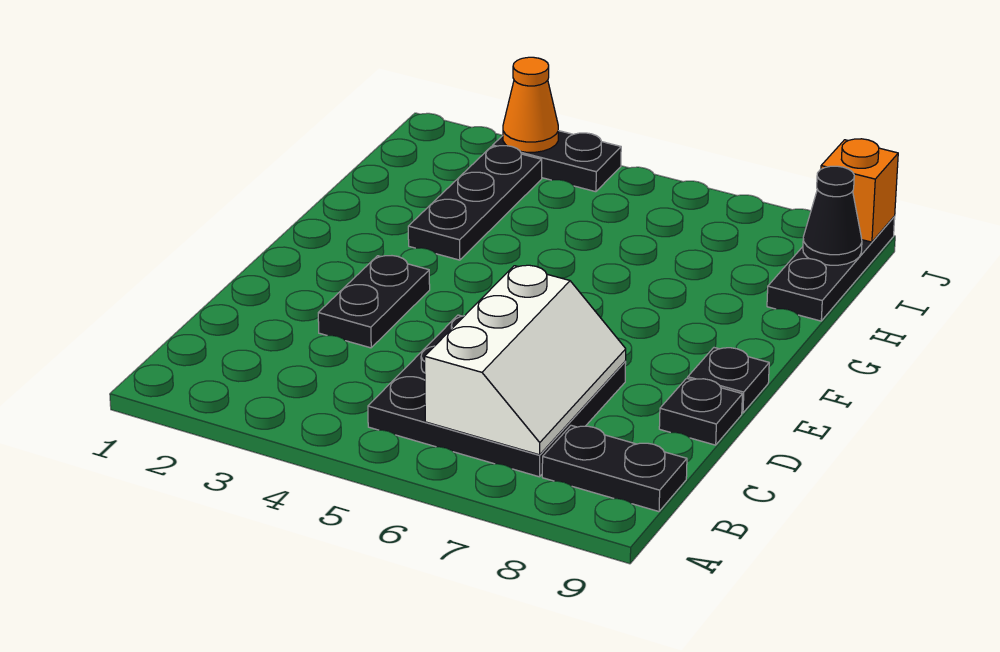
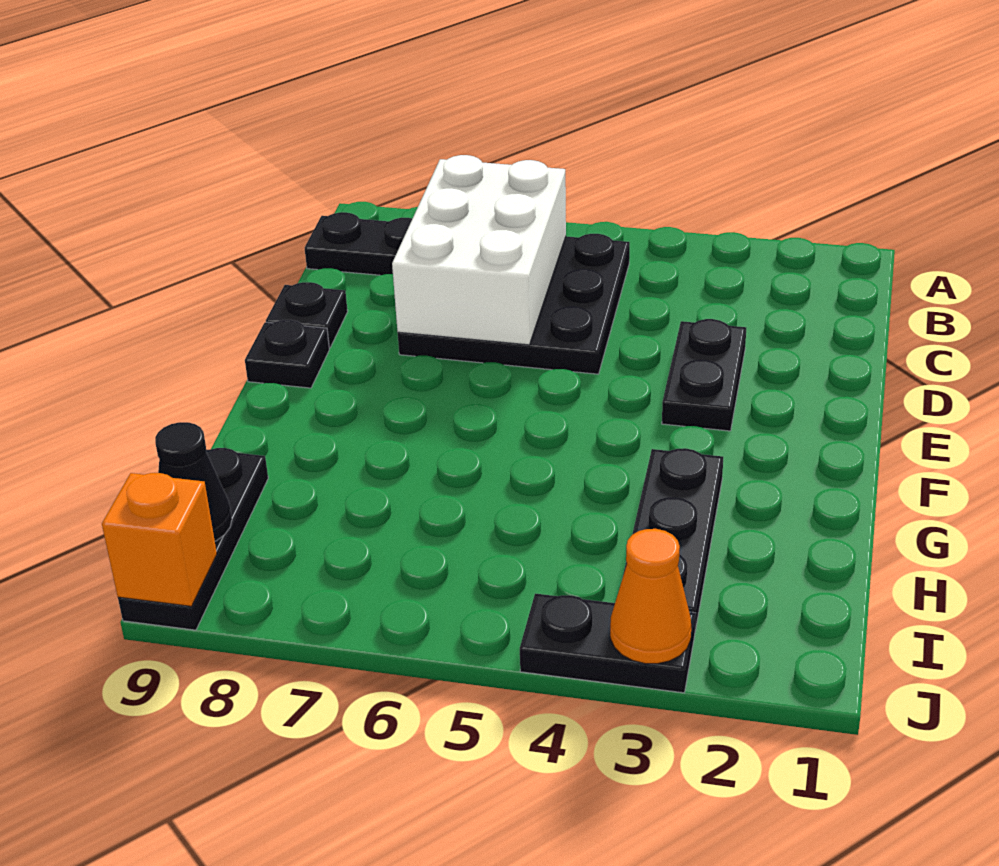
white 2x3 slope [425,265,626,455] -> white 2x3 brick [392,155,566,345]

